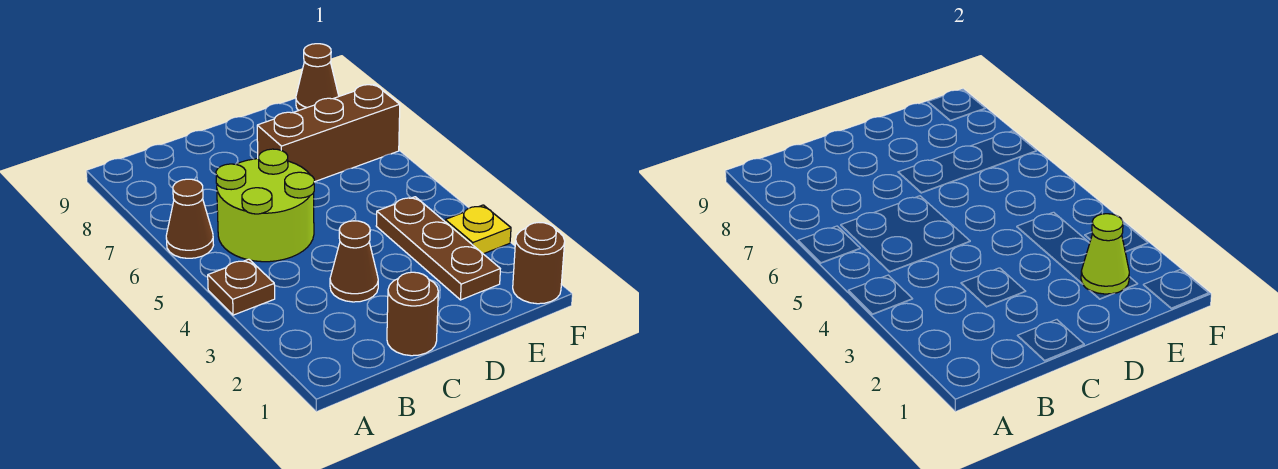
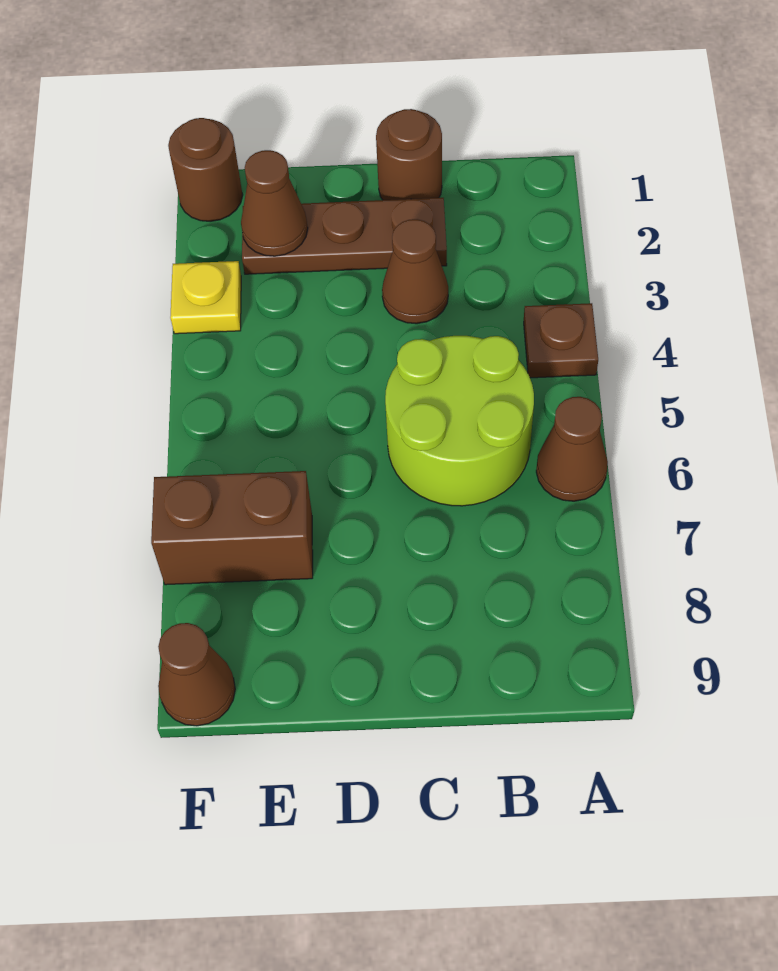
brown 1x3 brick [257,84,400,182] -> brown 1x2 brick [151,471,313,585]
brown 1x3 plate [376,197,500,300] -> brown 1x3 plate turned to [242,198,447,274]
lime 1x1 cone [1081,214,1129,294] -> brown 1x1 cone [241,150,308,256]

